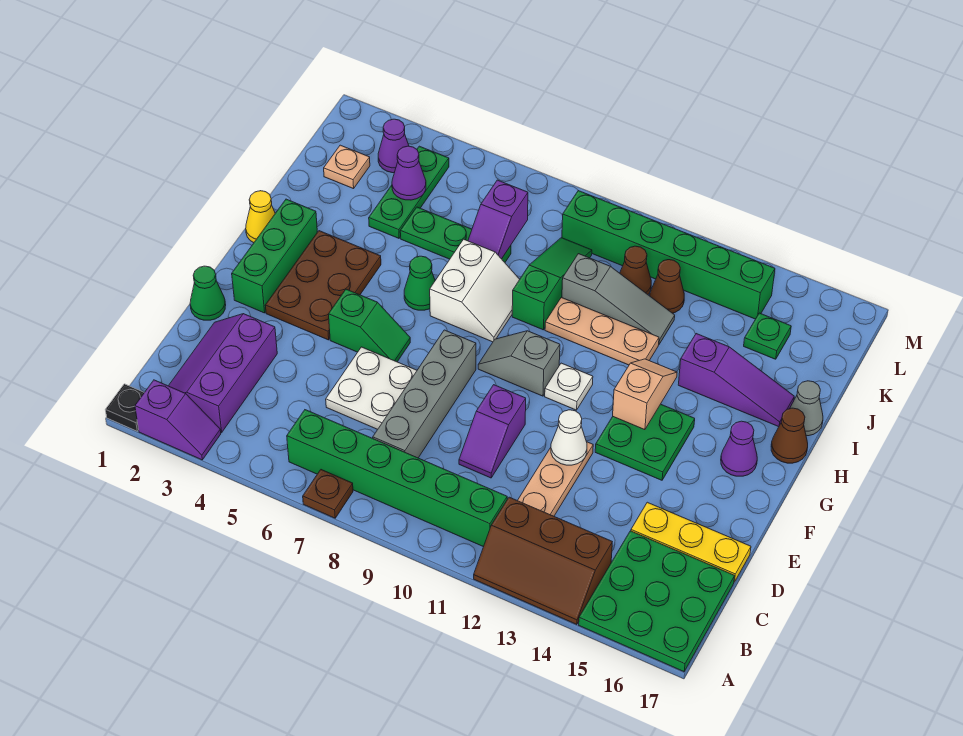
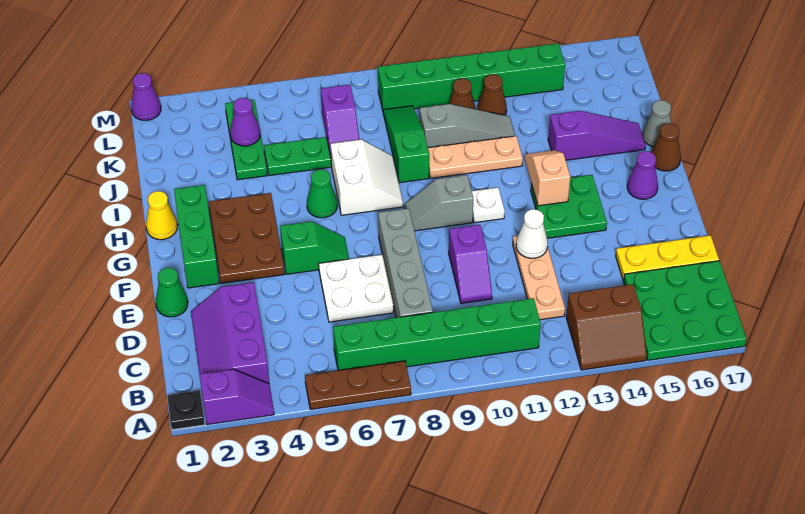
brown 1x1 plate [303,470,353,518] -> brown 1x3 plate [305,361,411,410]
brown 2x3 slope [474,497,612,625] -> brown 2x2 slope [566,284,647,370]
tan 1x1 plate [324,145,370,189] -> none
green 1x1 plate [744,313,791,359] -> none
purple 1x1 cone [378,119,409,173] -> purple 1x1 cone moved to [131,73,161,120]

